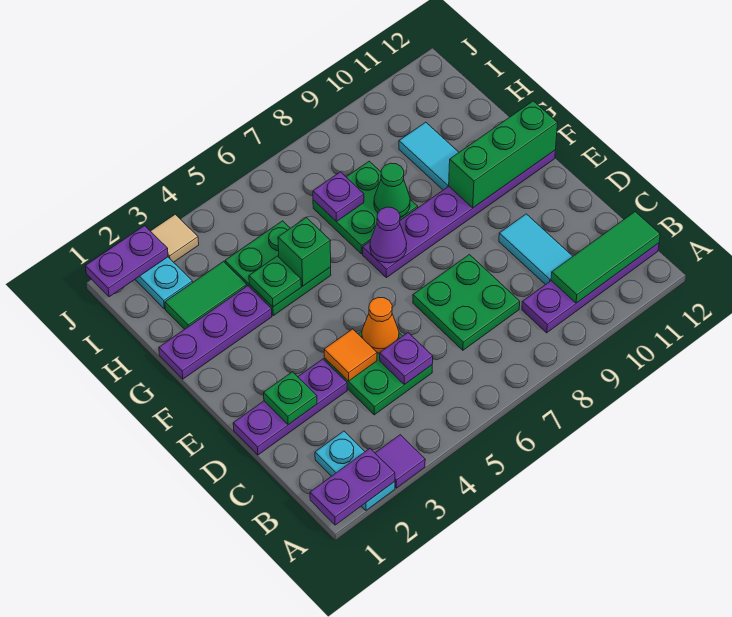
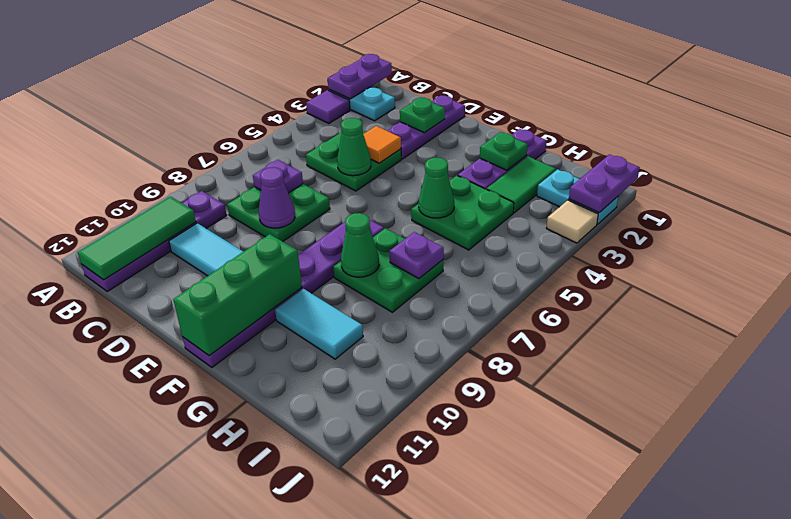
purple 1x1 plate [380,333,433,385] -> purple 1x1 plate moved to [253,160,303,193]
orange 1x1 cone [362,297,399,353] -> green 1x1 cone [337,118,371,176]
purple 1x1 cone [370,207,407,263] -> purple 1x1 cone moved to [259,167,295,228]
green 1x1 plate [249,256,301,307] -> green 1x1 plate moved to [480,132,528,170]
green 1x1 brick [278,218,331,286] -> green 1x1 cone [419,158,454,218]

